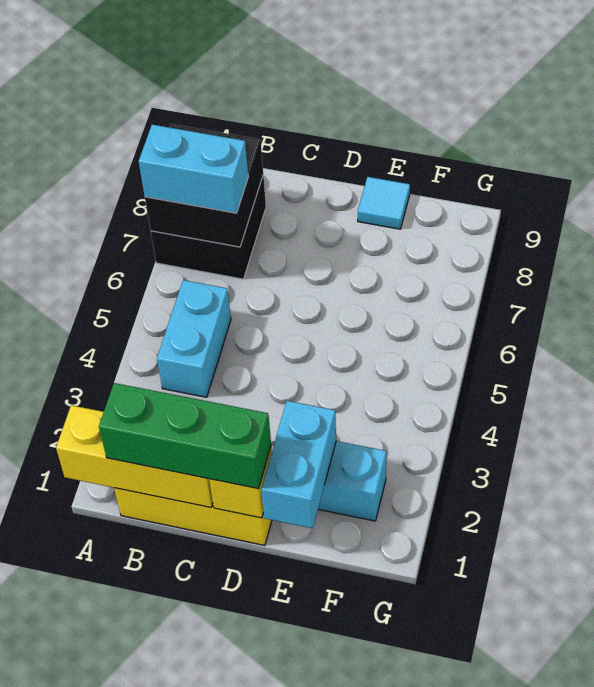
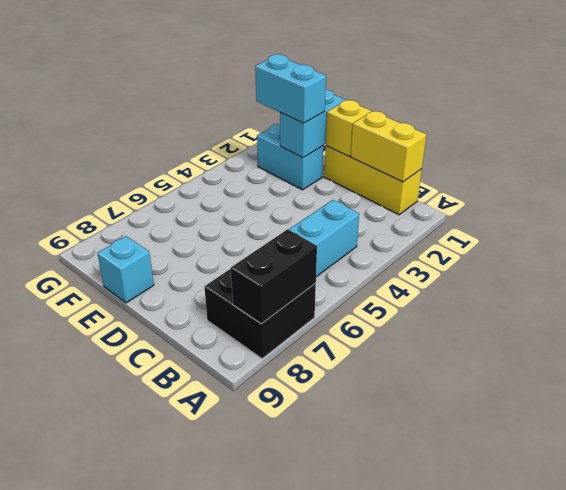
yellow 1x3 brick [56,405,213,507] -> yellow 1x2 brick [351,111,426,182]
black 2x2 brick [145,124,263,247] -> black 1x2 brick [231,229,317,323]
cyan 1x2 brick [139,125,249,213] -> cyan 1x2 brick moved to [255,54,326,123]
green 1x3 brick [99,383,271,489] -> none
cyan 1x1 tile [358,177,410,229] -> cyan 1x1 brick [97,236,154,303]

